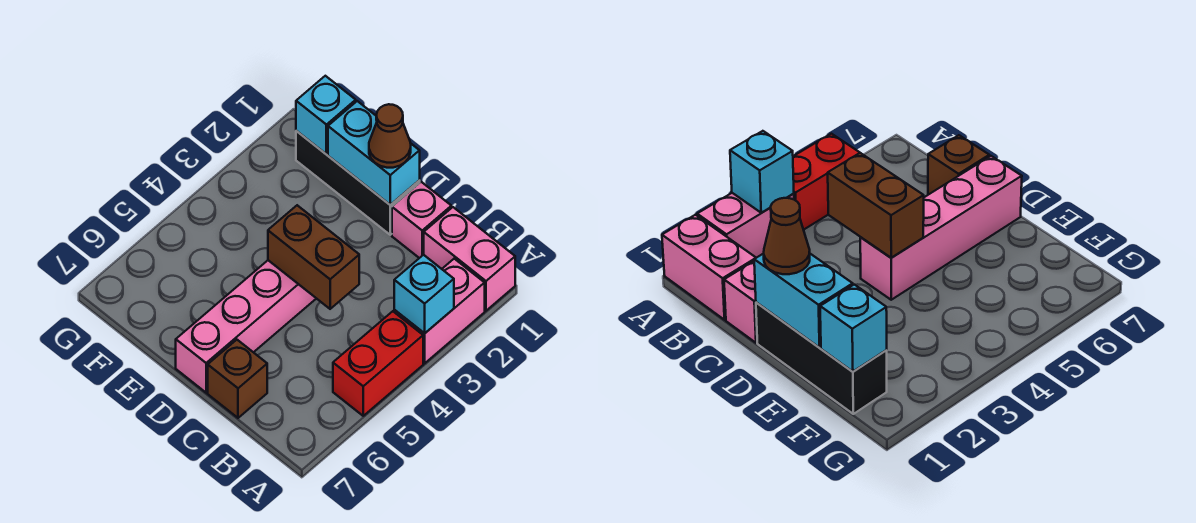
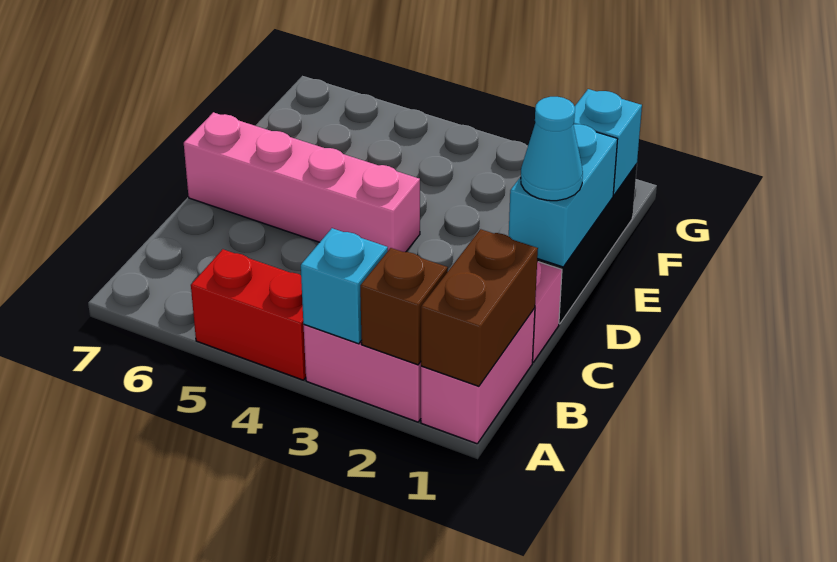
brown 1x2 brick [268,205,359,309] -> brown 1x2 brick moved to [421,229,538,386]
brown 1x1 brick [208,340,267,418] -> brown 1x1 brick moved to [360,248,448,365]
brown 1x1 cone [369,104,411,168] -> cyan 1x1 cone [521,97,583,201]

